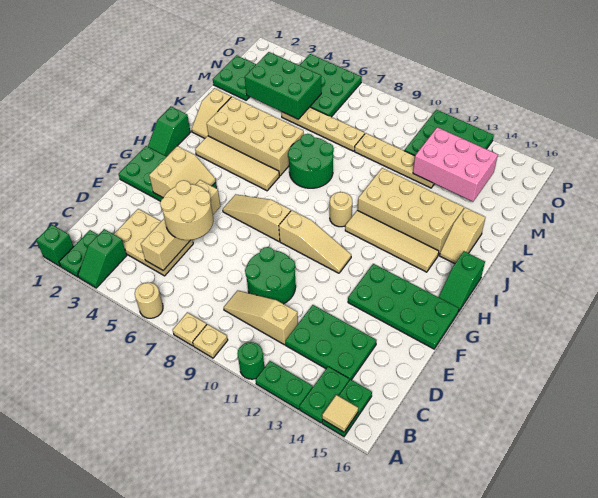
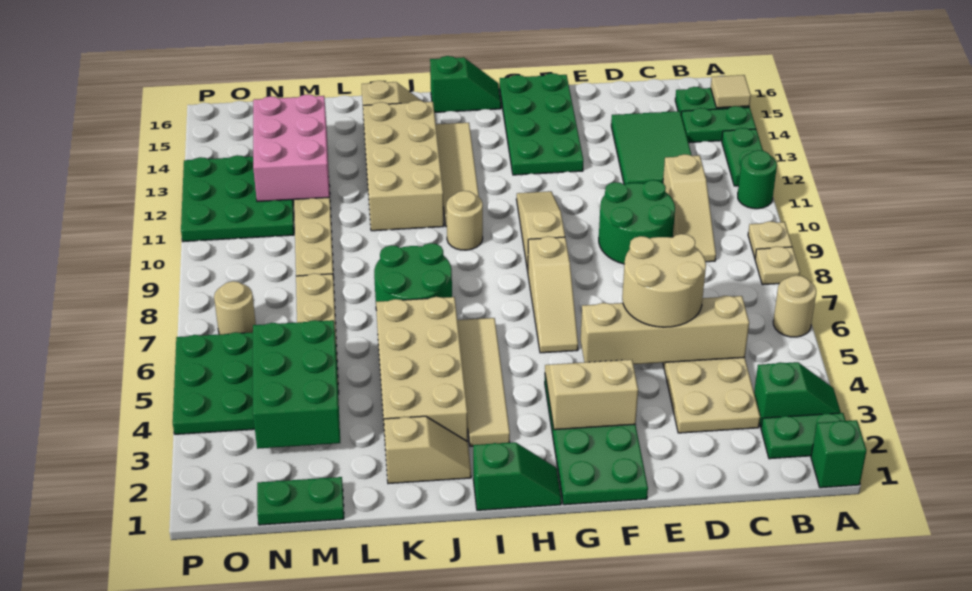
green 2x3 plate [285,305,376,380] -> green 2x3 tile [611,111,692,184]
green 2x2 plate [213,55,256,100] -> green 1x2 plate [257,477,344,525]
none -> tan 1x1 round brick [214,281,256,334]

